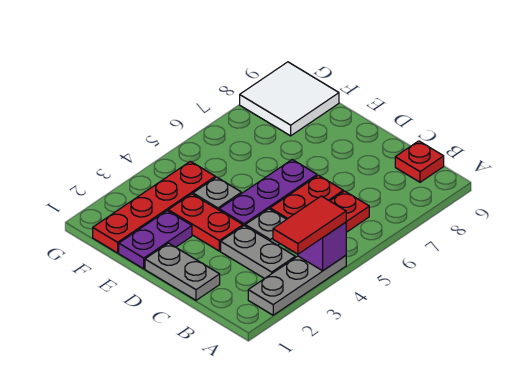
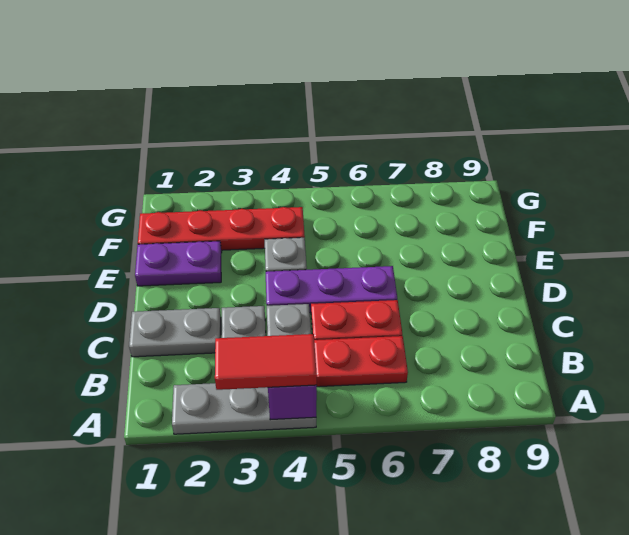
red 1x1 plate [395,141,444,182] -> none
grey 1x2 plate [145,243,220,300] -> grey 1x2 plate turned to [129,308,221,357]
red 1x2 plate [168,194,243,251] -> none
white 2x2 tile [240,62,339,136] -> none

